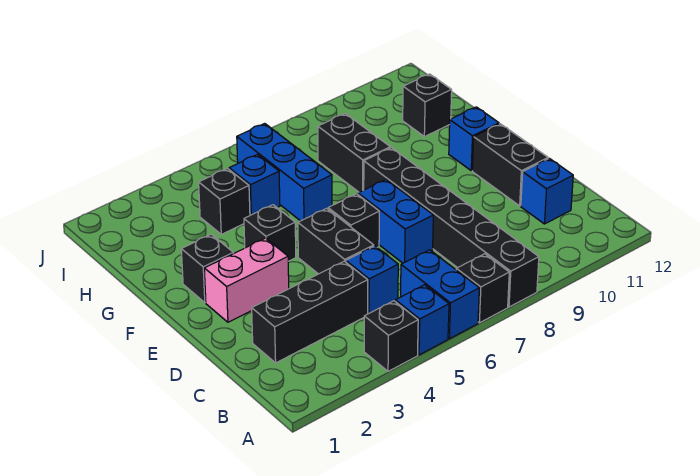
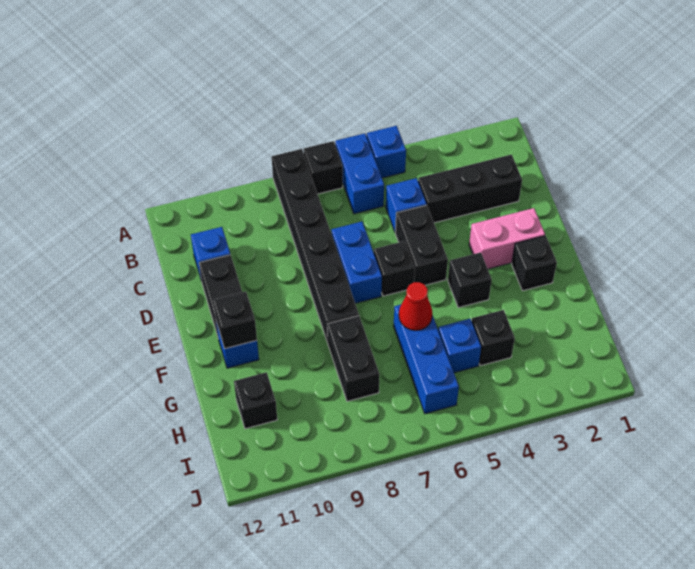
black 1x1 brick [364,301,418,371] -> black 1x1 brick moved to [213,291,257,349]
none -> red 1x1 cone [399,282,432,331]

